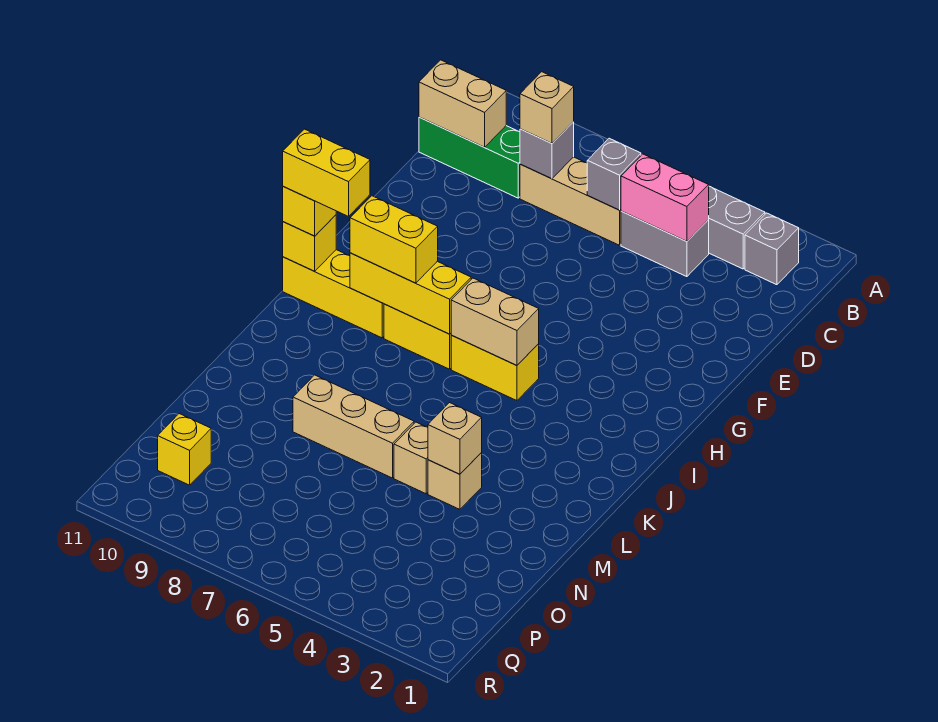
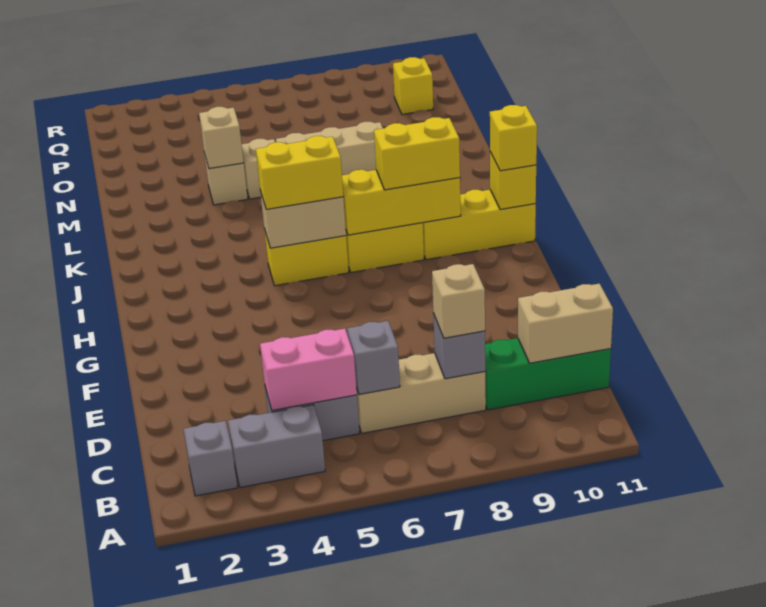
yellow 1x2 brick [283,129,370,216] -> yellow 1x2 brick moved to [256,136,343,209]

